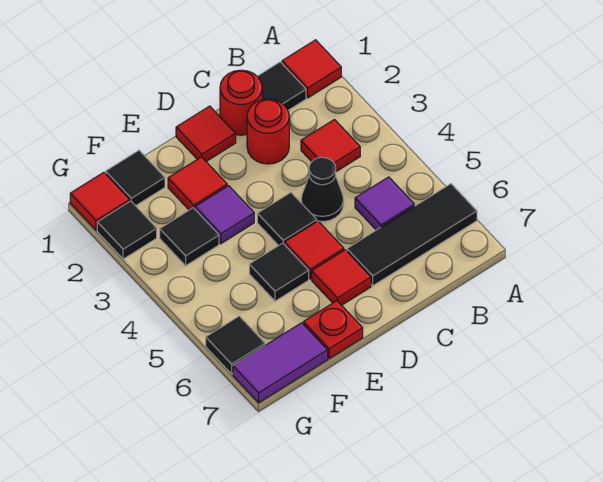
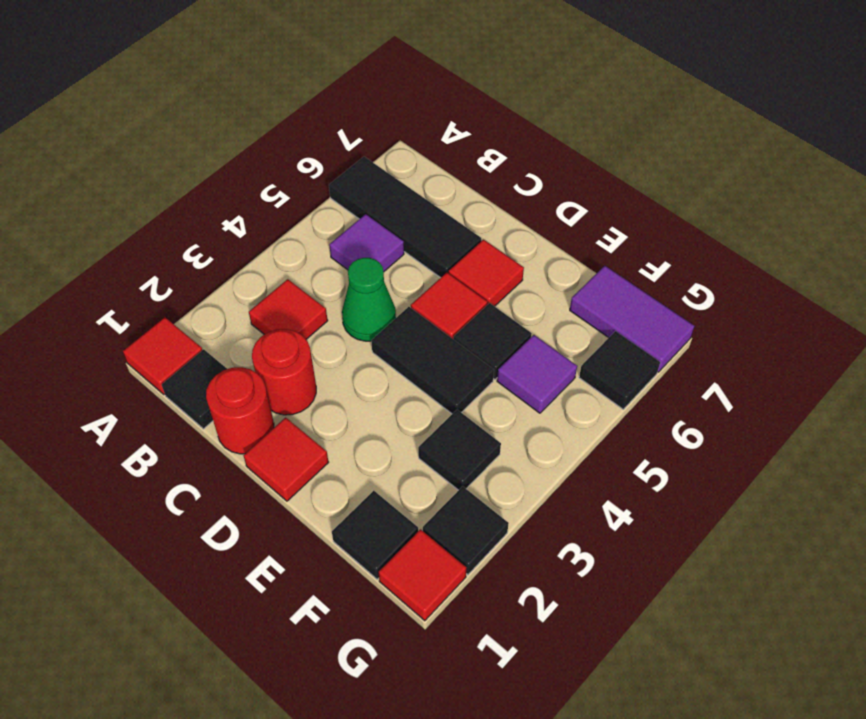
black 1x1 cone [301,157,344,222] -> green 1x1 cone [342,258,396,341]
black 1x1 tile [257,193,317,246] -> black 1x2 tile [371,307,494,414]
red 1x1 tile [168,157,227,210] -> none
purple 1x1 tile [195,186,254,244] -> purple 1x1 tile moved to [497,335,577,413]
red 1x1 plate [303,301,363,359] -> none

